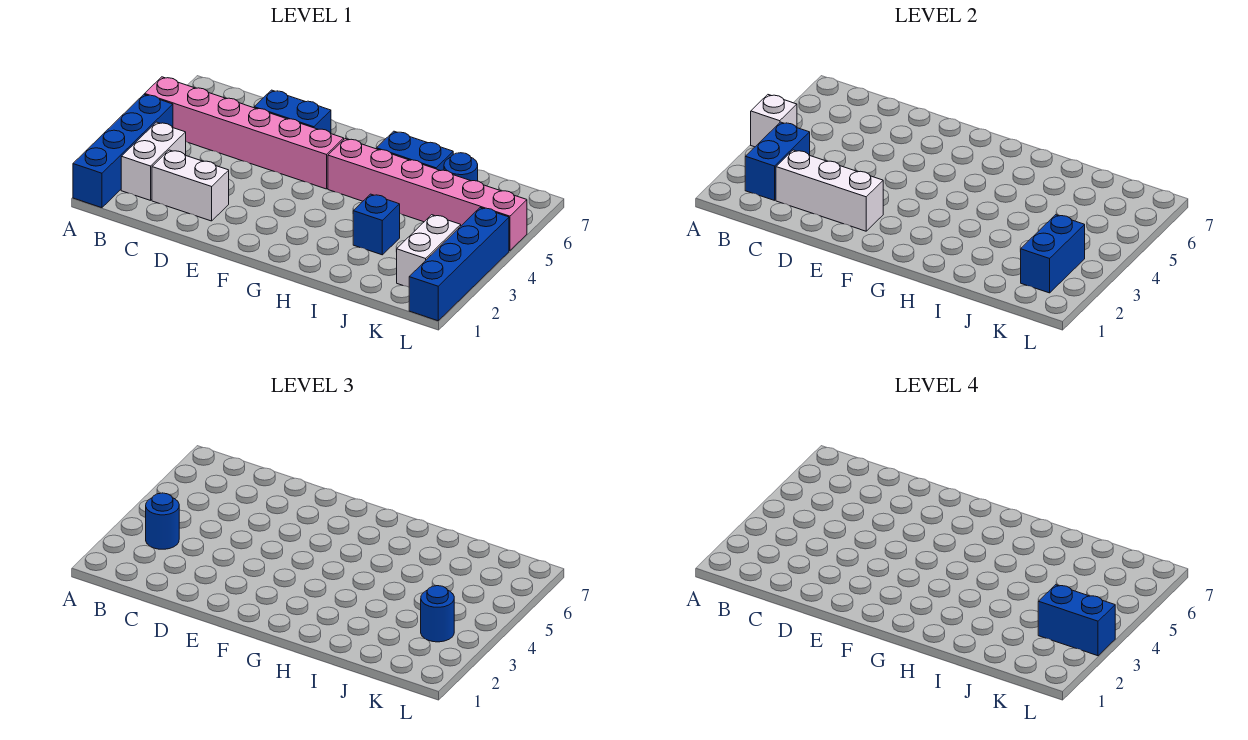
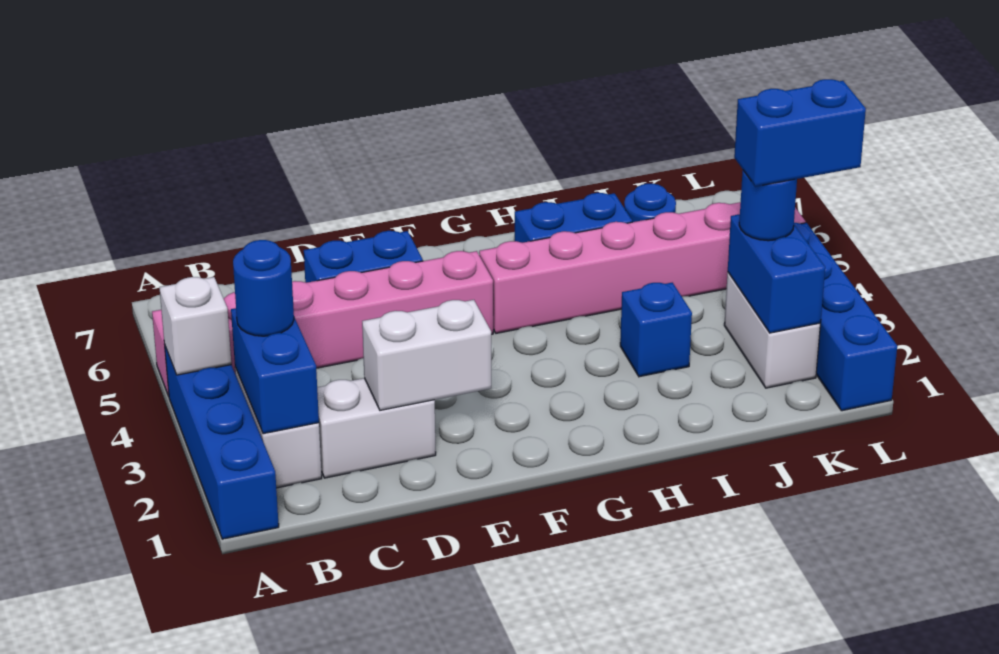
white 1x3 brick [776,150,883,231] -> white 1x2 brick [362,300,491,410]

